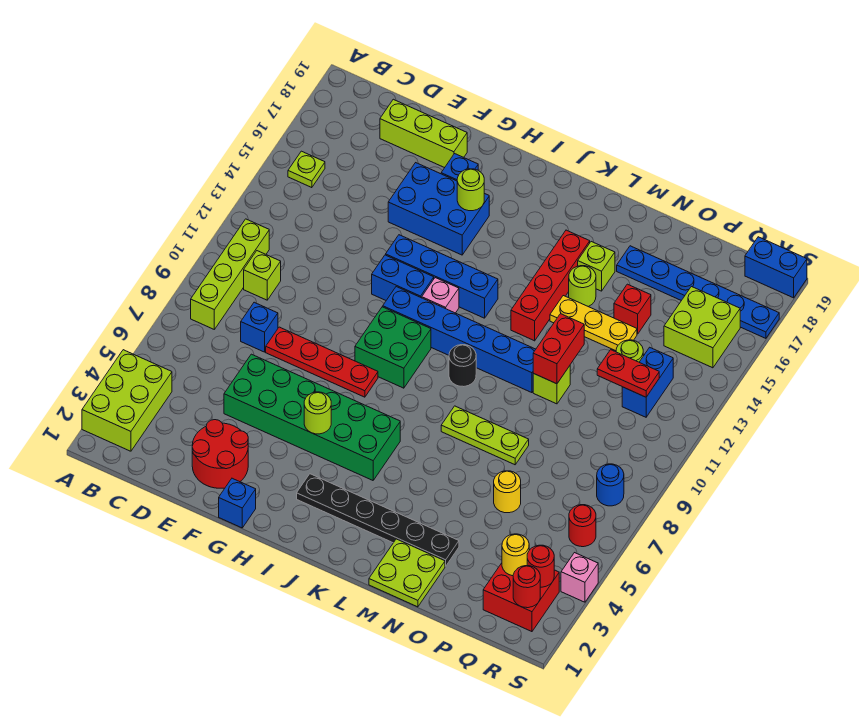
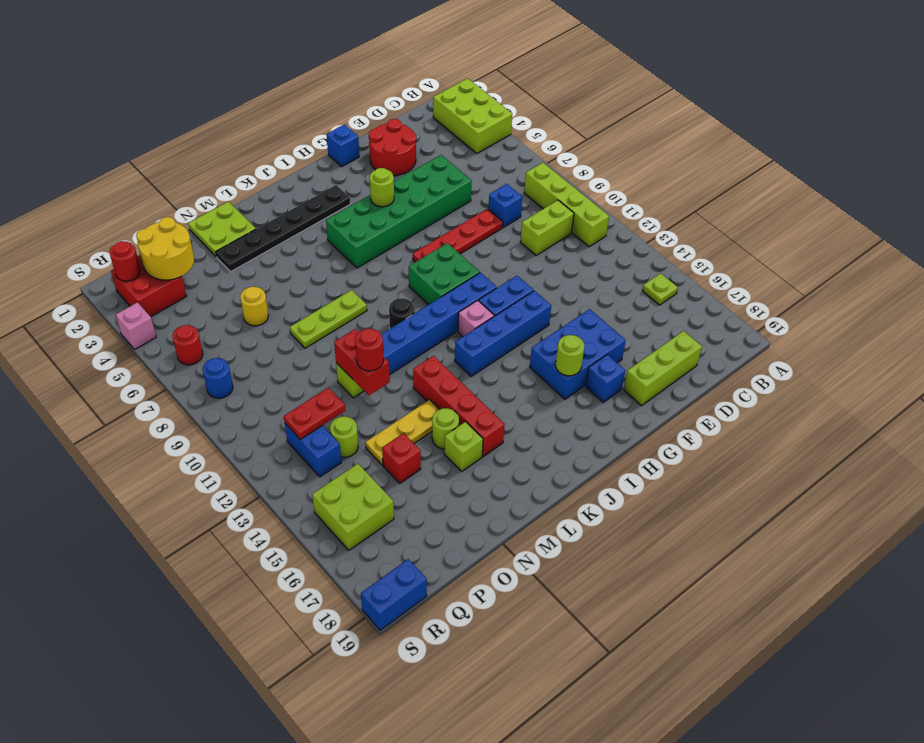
lime 1x1 brick [244,251,281,300] -> lime 1x2 brick [520,200,574,256]
blue 1x6 plate [617,246,779,338] -> none
yellow 1x1 round brick [502,534,529,576] -> yellow 2x2 round brick [136,217,194,280]
red 1x1 round brick [527,545,554,587] -> red 1x1 round brick moved to [355,329,384,371]

